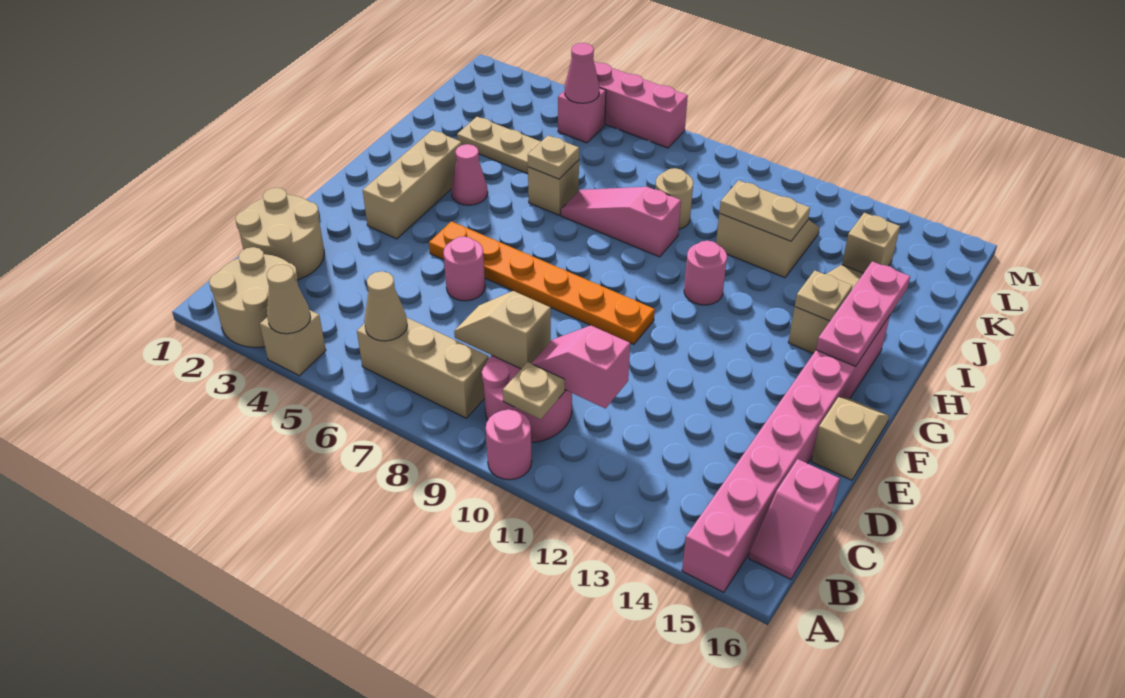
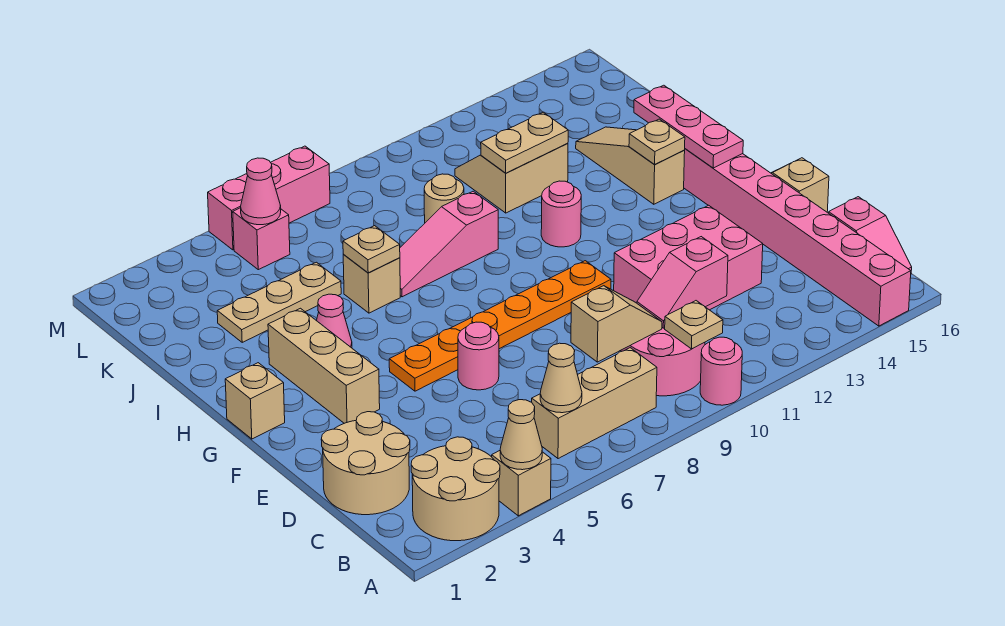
tan 1x2 slope [454,291,551,369] -> tan 1x2 slope turned to [571,286,662,362]
none -> pink 2x3 brick [614,205,763,310]
tan 1x1 brick [842,213,900,273] -> tan 1x1 brick moved to [225,363,285,439]

